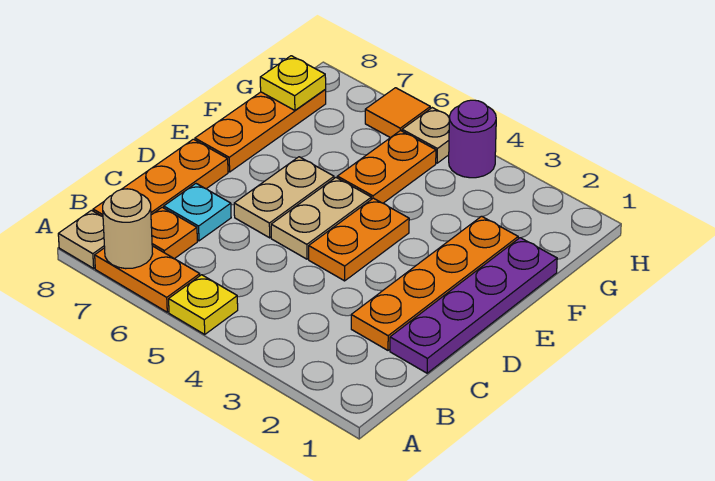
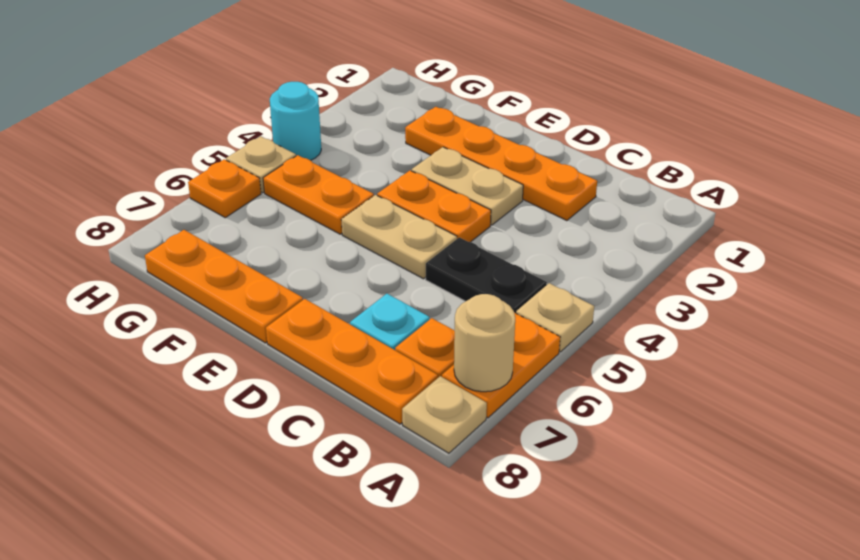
yellow 1x1 plate [169,275,238,334] -> tan 1x1 plate [516,283,594,352]
none -> black 1x2 plate [426,237,547,313]
purple 1x4 plate [390,238,557,373] -> none
tan 1x2 plate [234,157,334,238] -> tan 1x2 plate moved to [412,147,523,225]
yellow 1x1 plate [260,56,326,110] -> none
purple 1x1 round brick [449,100,496,178] -> cyan 1x1 round brick [270,82,321,160]
orange 1x1 tile [365,88,430,138] -> orange 1x1 plate [188,159,261,218]

